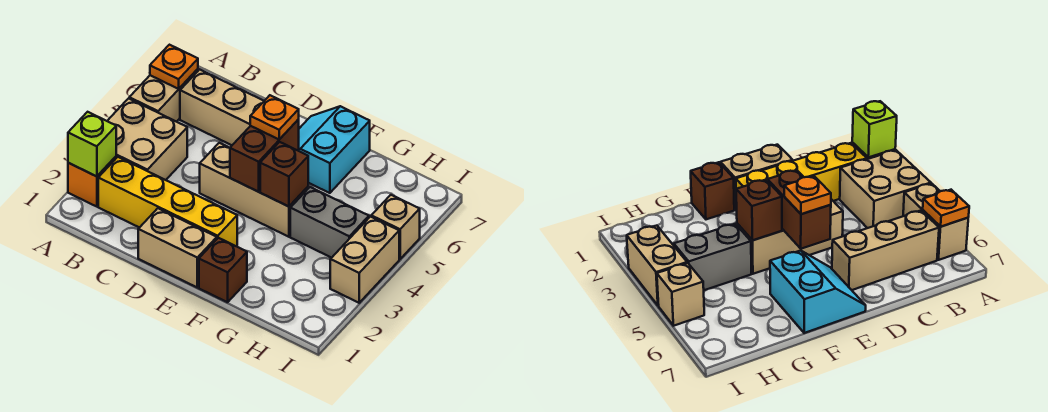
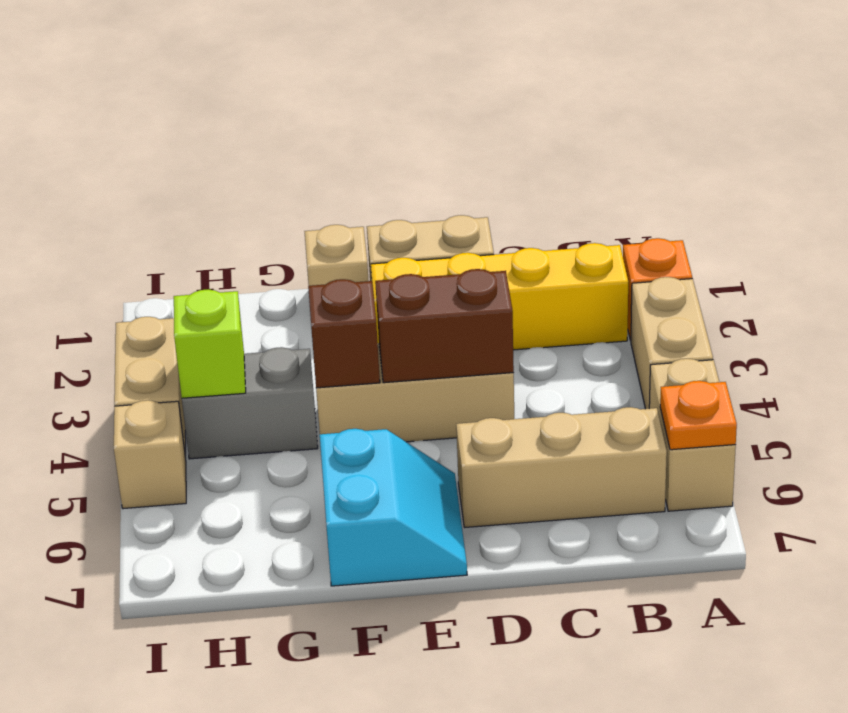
lime 1x1 brick [68,112,116,176] -> lime 1x1 brick moved to [174,289,246,398]
tan 2x2 brick [108,98,187,180] -> tan 1x2 brick [631,277,713,409]
brown 1x2 brick [230,119,299,192] -> brown 1x2 brick turned to [375,269,514,383]
orange 1x1 plate [250,95,299,139] -> none
brown 1x1 brick [199,238,247,302] -> tan 1x1 brick [304,225,369,286]

